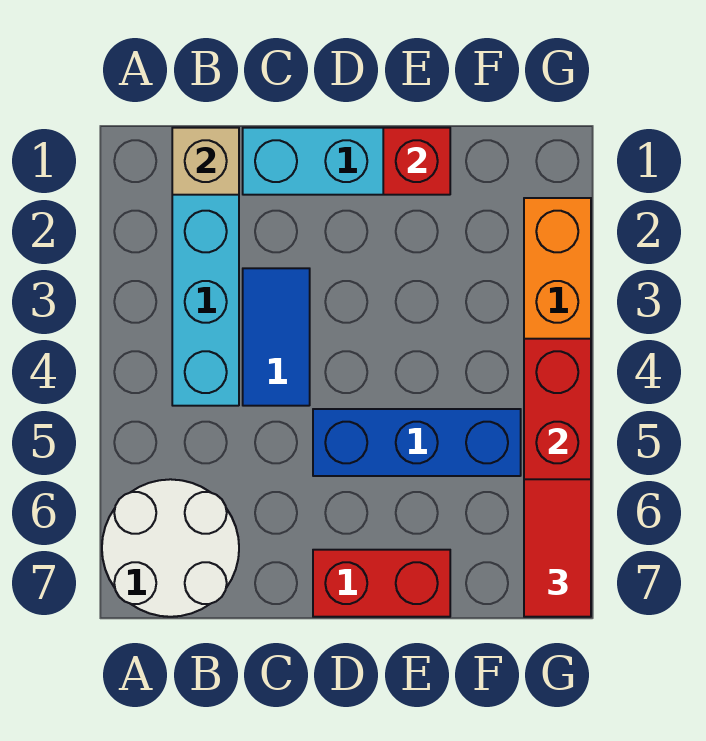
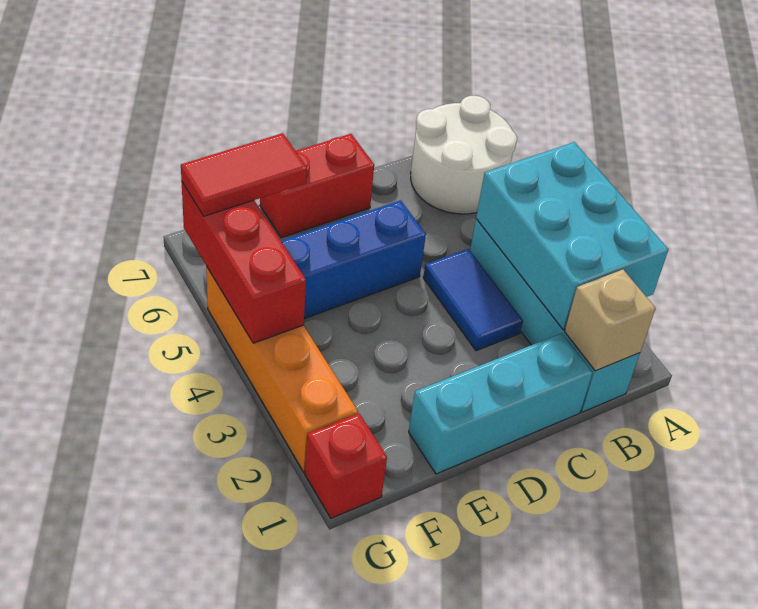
none -> cyan 2x3 brick [476,142,668,330]
red 1x1 brick [383,128,450,195] -> red 1x1 brick moved to [305,414,387,518]
red 1x2 tile [524,479,591,617] -> red 1x2 tile turned to [181,133,307,216]

